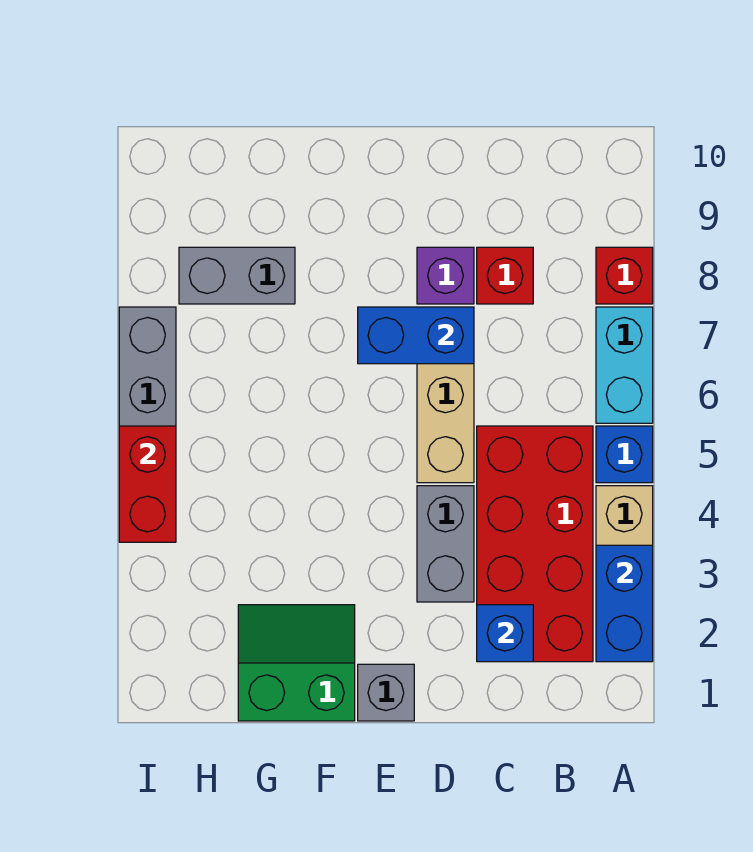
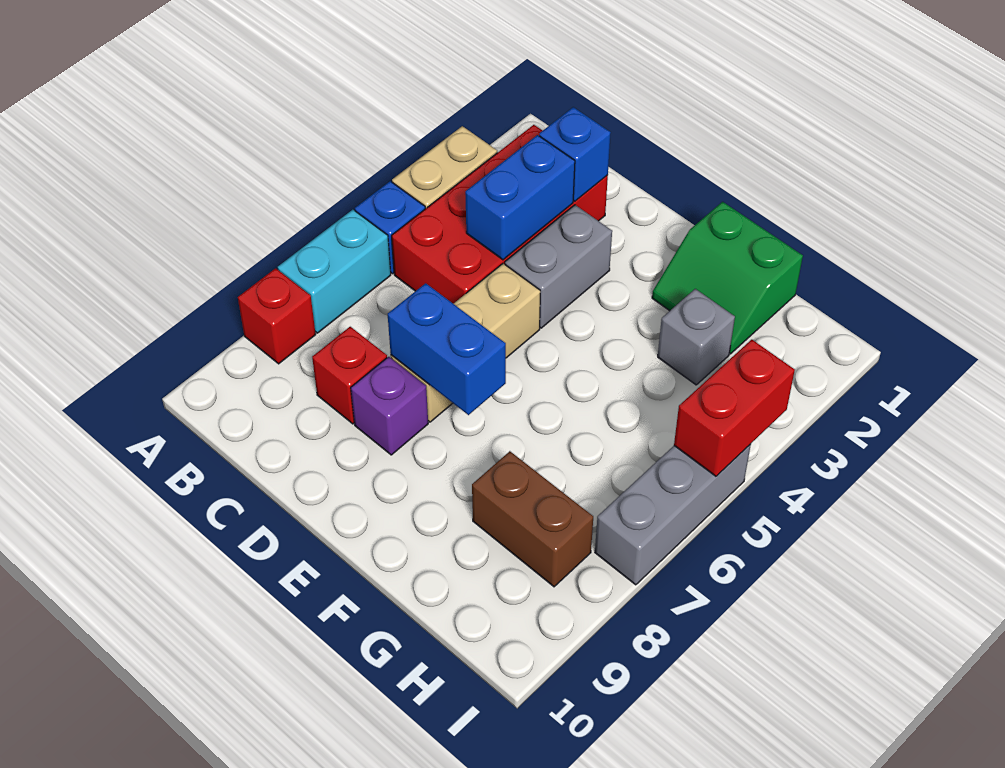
blue 1x2 brick [596,545,653,662] -> blue 1x2 brick moved to [465,135,575,260]
grey 1x1 brick [358,664,414,721] -> grey 1x1 brick moved to [658,289,735,385]
grey 1x2 brick [179,247,295,304] -> brown 1x2 brick [472,451,593,587]

